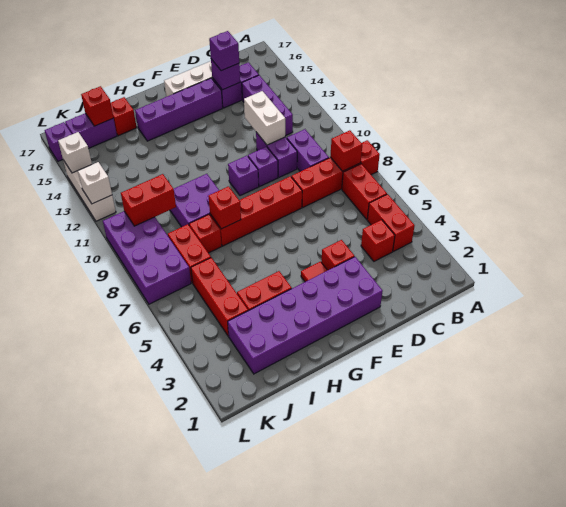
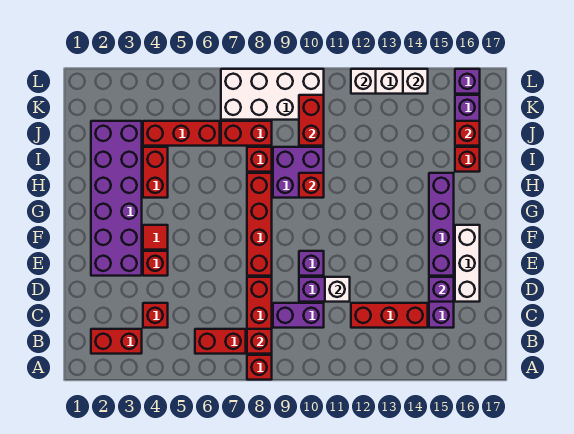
red 1x2 brick [367,194,415,251] -> red 1x2 brick moved to [91,329,142,354]
purple 1x3 brick [242,75,293,136] -> red 1x3 brick [351,303,428,328]
white 1x2 brick [244,91,285,145] -> white 1x1 brick [325,277,350,302]
purple 1x1 brick [209,31,239,71] -> none
purple 1x1 brick [228,156,259,196] -> none
red 1x1 brick [208,186,241,229] -> red 1x1 brick moved to [299,173,324,198]
purple 2x4 brick [103,211,191,304] -> white 2x4 brick [221,69,324,120]

